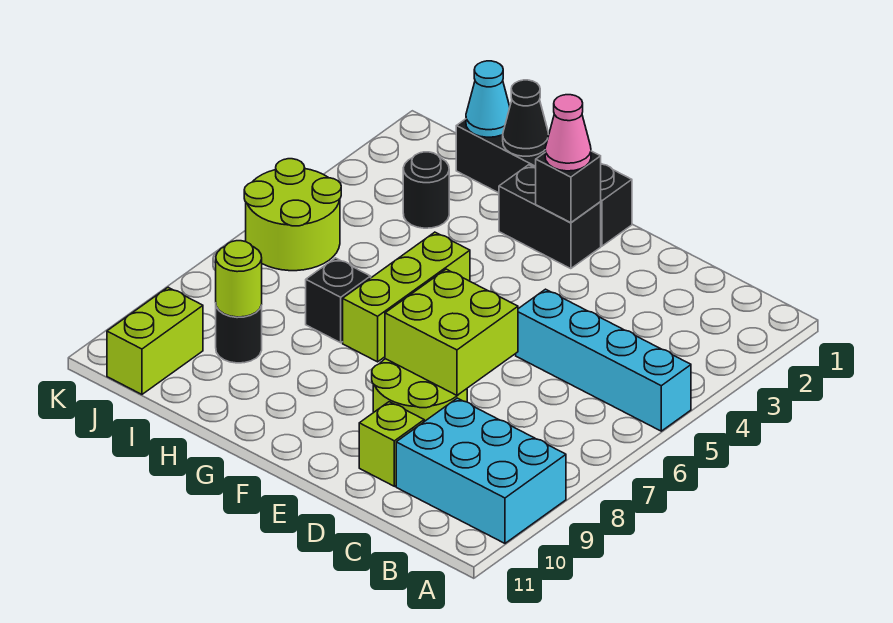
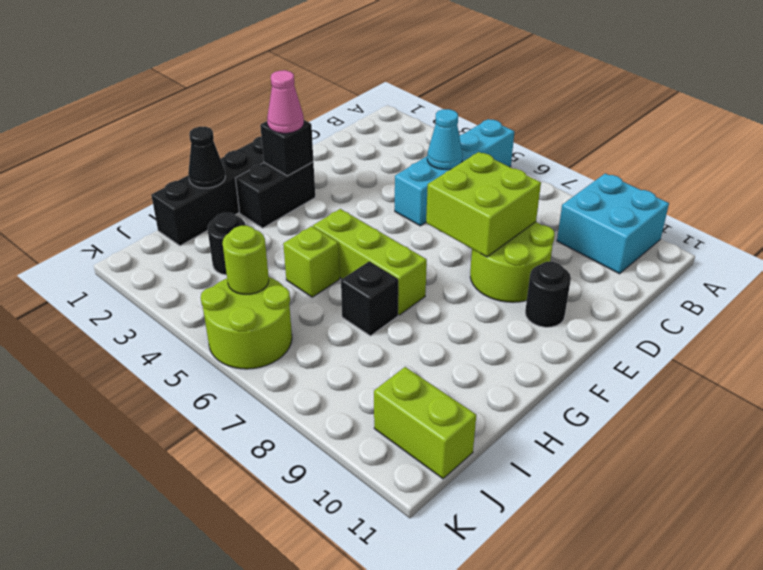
cyan 2x3 brick [396,398,566,543] -> cyan 2x2 brick [557,173,669,274]
lime 1x1 brick [359,402,424,486] -> lime 1x1 brick moved to [283,226,340,297]
cyan 1x1 cone [466,61,510,137] -> cyan 1x1 cone moved to [427,109,463,169]
black 1x1 round brick [216,305,262,363] -> black 1x1 round brick moved to [525,262,571,327]
lime 1x1 round brick [216,241,262,317] -> lime 1x1 round brick moved to [223,226,269,294]

